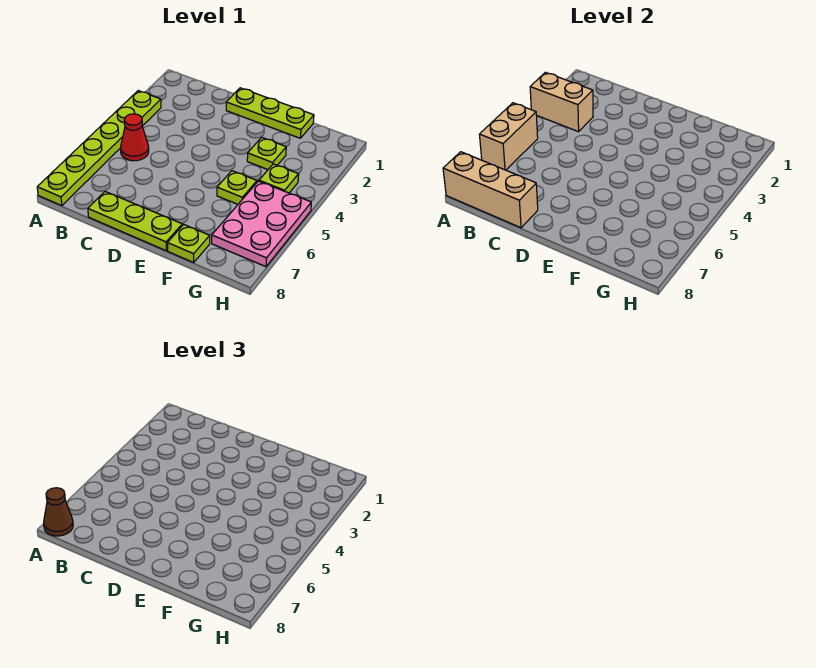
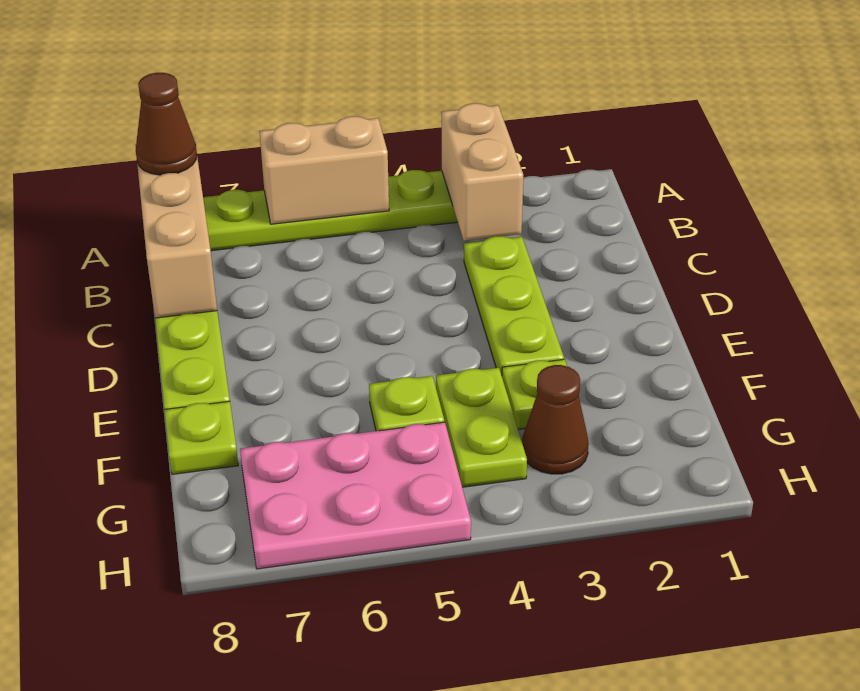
red 1x1 cone [120,114,149,161] -> none
lime 1x3 plate [226,88,314,138] -> lime 1x3 plate moved to [464,236,564,376]
none -> brown 1x1 cone [522,365,589,474]
lime 1x1 plate [259,164,299,193] -> lime 1x2 plate [436,368,527,487]

